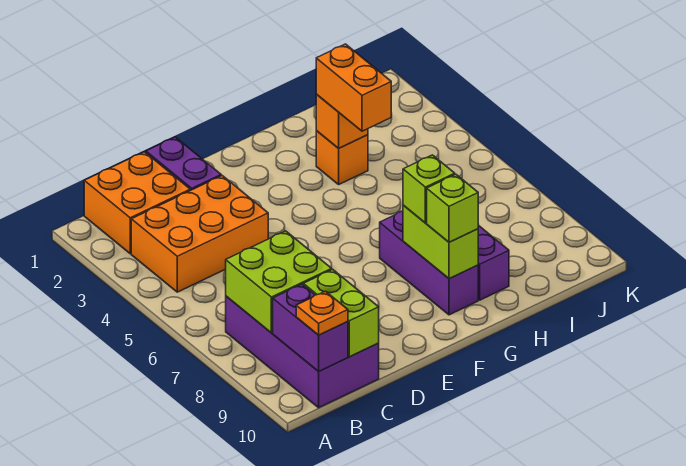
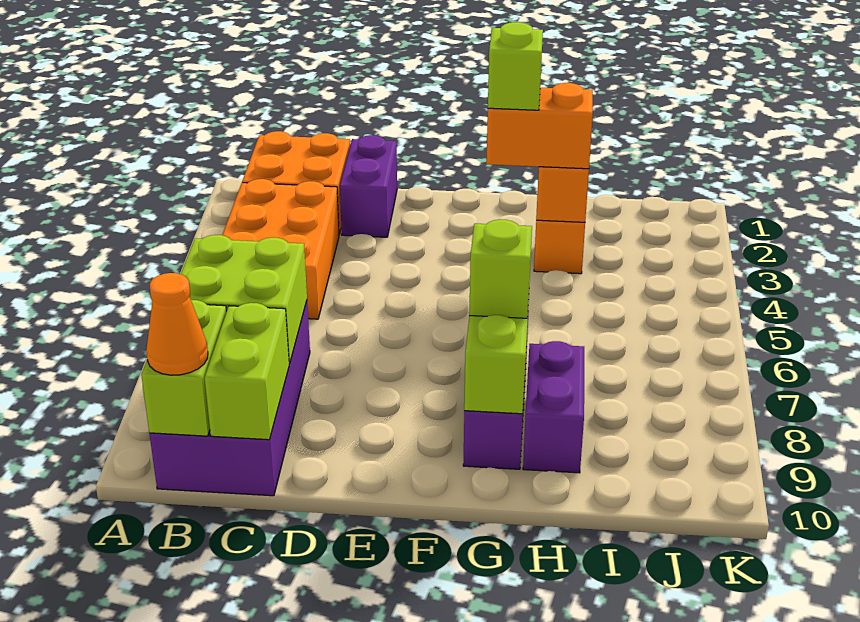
orange 2x3 brick [131,176,268,292] -> orange 2x3 brick turned to [223,179,339,319]
purple 1x2 brick [273,284,348,371] -> lime 1x2 brick [141,300,226,436]
orange 1x1 plate [296,291,348,335] -> orange 1x1 cone [146,273,208,375]
lime 1x1 brick [427,174,478,242] -> lime 1x1 brick moved to [488,22,543,110]
orange 1x2 brick [316,44,391,131] -> orange 1x2 brick turned to [486,83,593,169]

